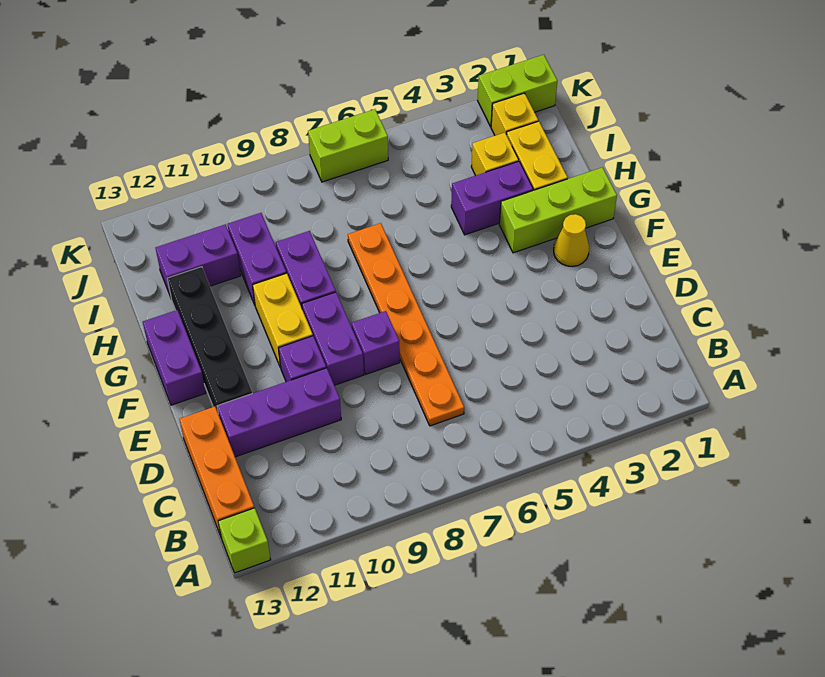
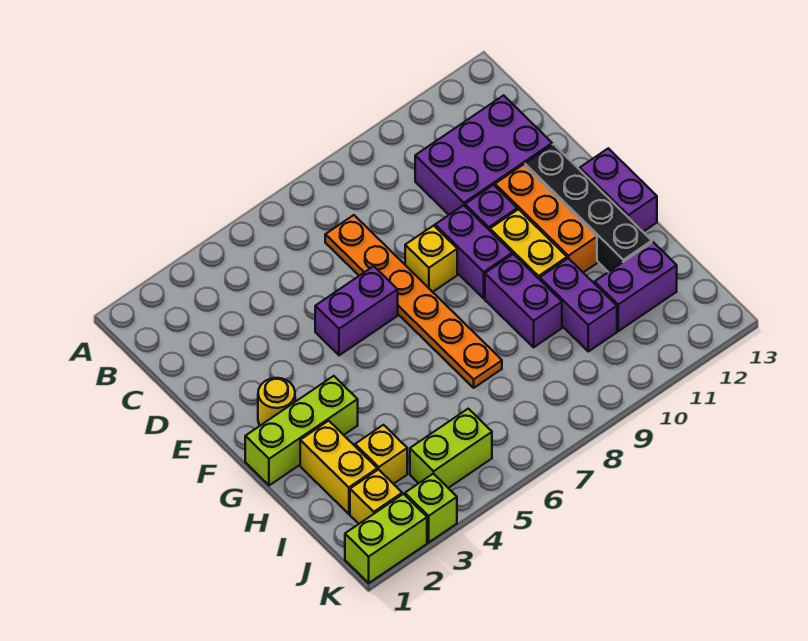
lime 1x1 brick [218,508,271,573] -> lime 1x1 brick moved to [405,474,457,542]
orange 1x3 brick [179,407,254,536] -> orange 1x3 brick moved to [495,165,597,272]
purple 1x3 brick [217,368,341,457] -> purple 2x3 brick [415,95,552,215]
purple 1x1 brick [352,311,400,374] -> yellow 1x1 brick [405,225,457,292]
yellow 1x1 cone [554,214,589,267] -> yellow 1x1 round brick [258,378,295,426]
purple 1x2 brick [451,161,533,235] -> purple 1x2 brick moved to [315,266,398,355]
lime 1x2 brick [308,109,388,182] -> lime 1x2 brick moved to [410,409,492,488]

